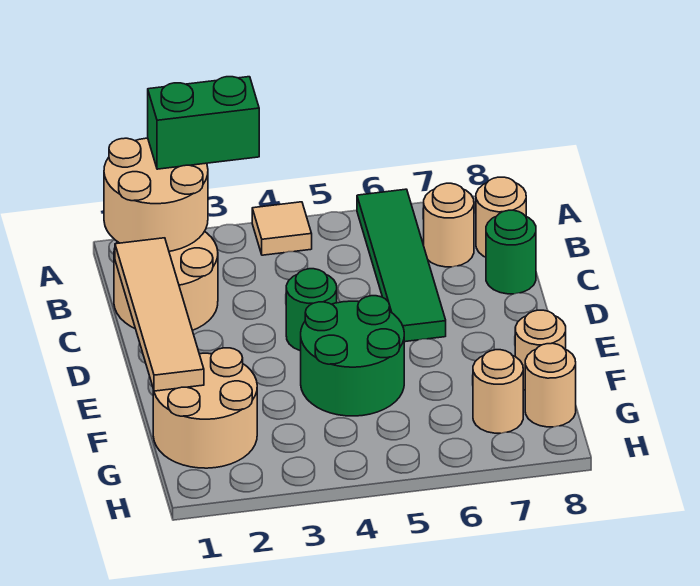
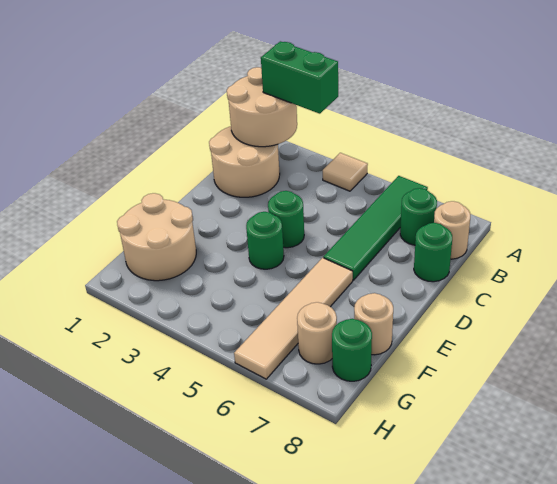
tan 1x1 round brick [424,183,474,267] -> green 1x1 round brick [400,188,437,245]
tan 1x4 tile [115,238,204,391] -> tan 1x4 tile moved to [234,258,353,379]
green 2x2 round brick [301,296,404,416] -> green 1x1 round brick [246,212,284,269]
tan 1x1 round brick [525,343,576,427] -> green 1x1 round brick [332,319,372,381]

